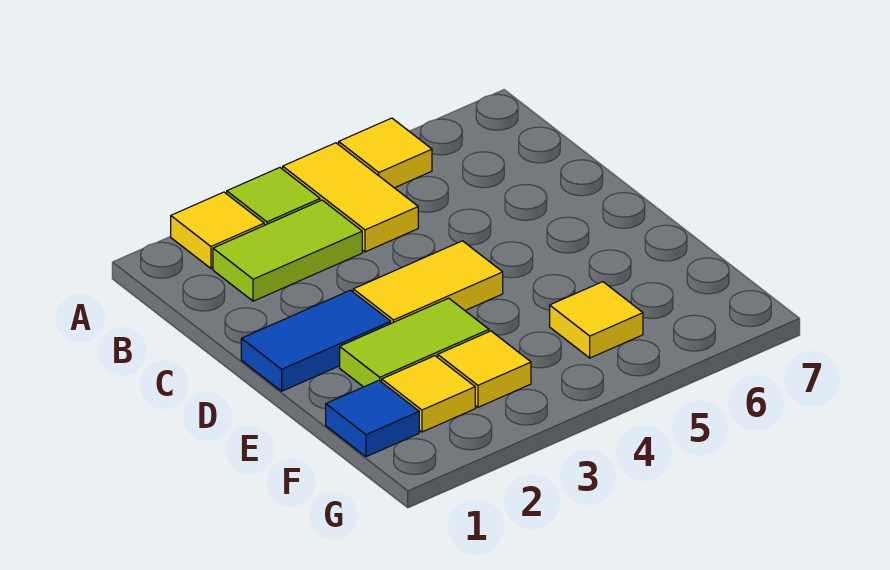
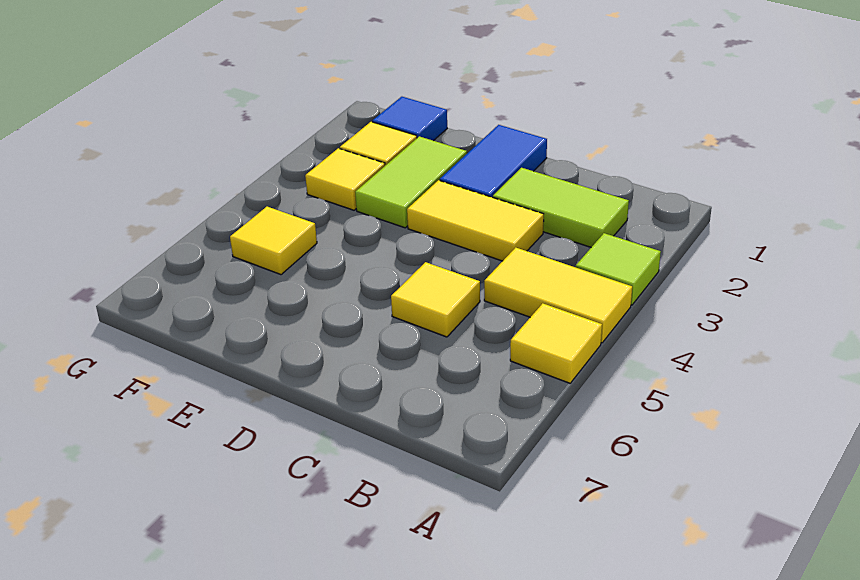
yellow 1x1 tile [171,192,264,268] -> yellow 1x1 tile moved to [391,262,480,337]
lime 1x2 tile [213,200,362,301] -> lime 1x2 tile turned to [493,168,629,247]
yellow 1x2 tile [353,241,503,323] -> yellow 1x2 tile turned to [407,180,544,261]

